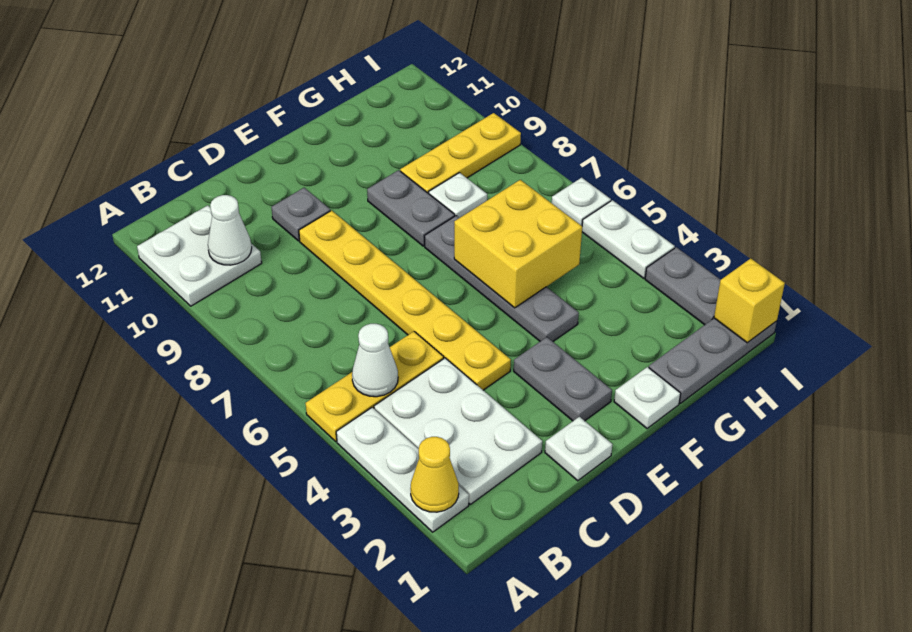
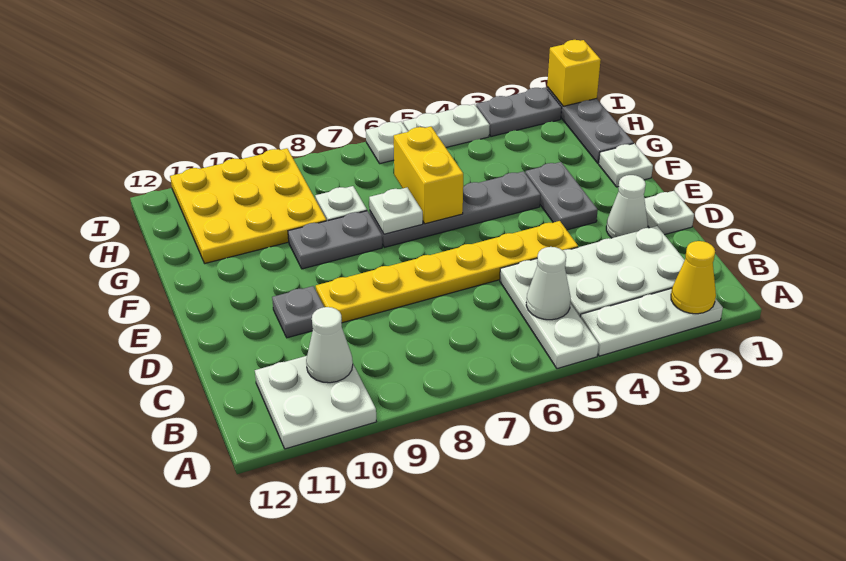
yellow 1x3 plate [305,331,444,441] -> white 1x3 plate [500,259,599,369]
none -> white 1x1 cone [606,175,648,238]
grey 1x2 plate [514,337,612,421] -> grey 1x2 plate turned to [525,162,598,230]
yellow 2x2 brick [454,180,582,308] -> yellow 1x2 brick [394,127,463,224]
none -> white 1x1 plate [369,187,423,234]
yellow 1x3 plate [400,113,521,194] -> yellow 3x3 plate [170,148,326,263]

